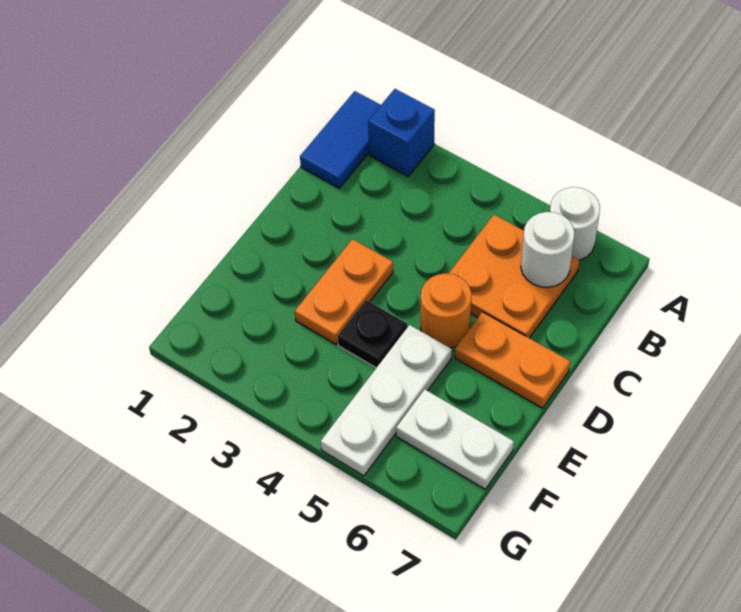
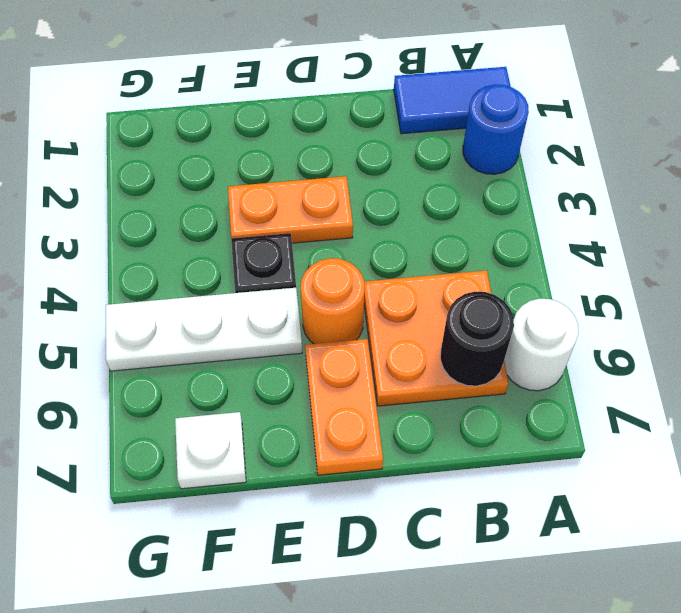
blue 1x1 brick [368,89,435,176] -> blue 1x1 round brick [463,85,529,174]
white 1x1 round brick [521,212,575,287] -> black 1x1 round brick [441,292,514,386]
white 1x2 plate [396,389,514,489] -> white 1x1 plate [175,412,246,489]

